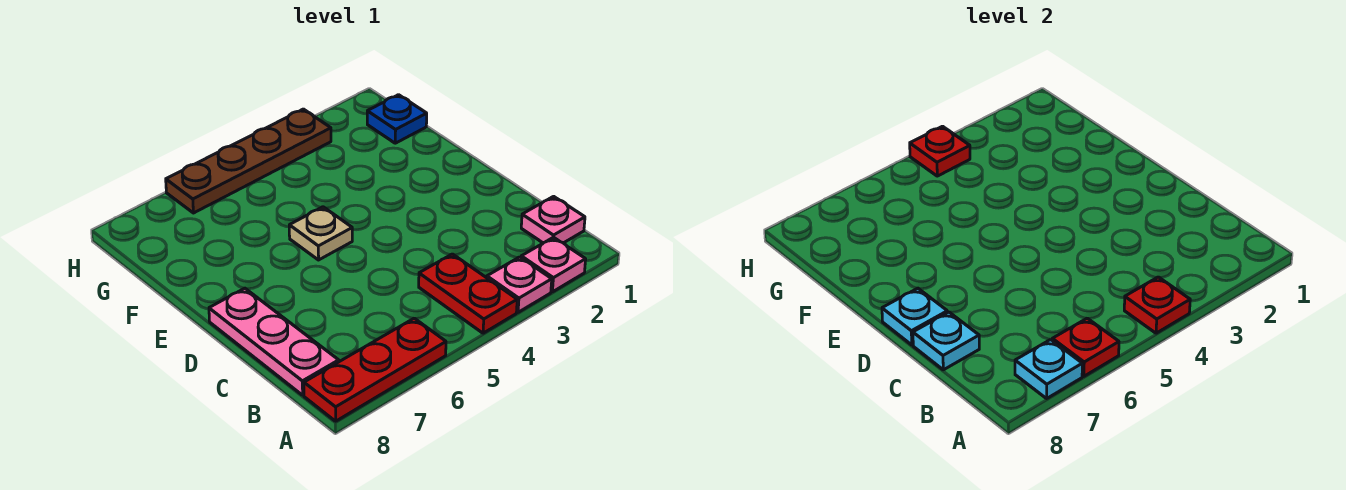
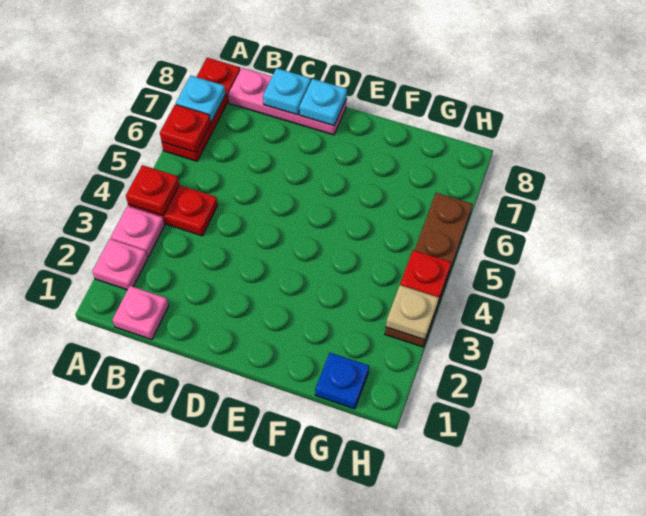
tan 1x1 plate [289,207,352,260] -> tan 1x1 plate moved to [386,285,439,340]

